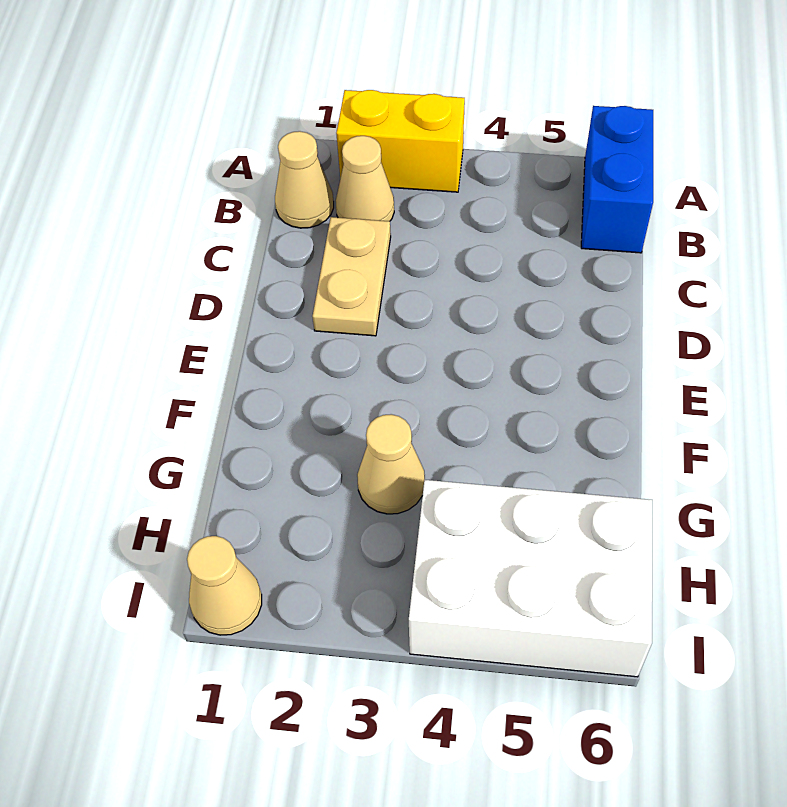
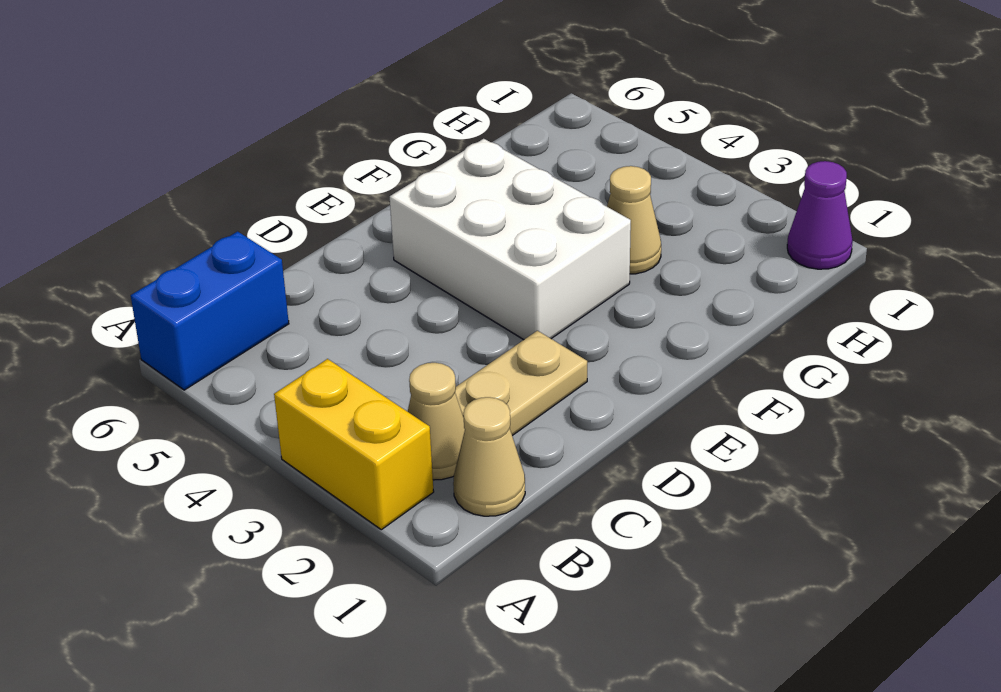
white 2x3 brick [409,480,652,677] -> white 2x3 brick moved to [390,139,631,340]
tan 1x1 cone [187,536,262,635] -> purple 1x1 cone [787,161,853,269]

